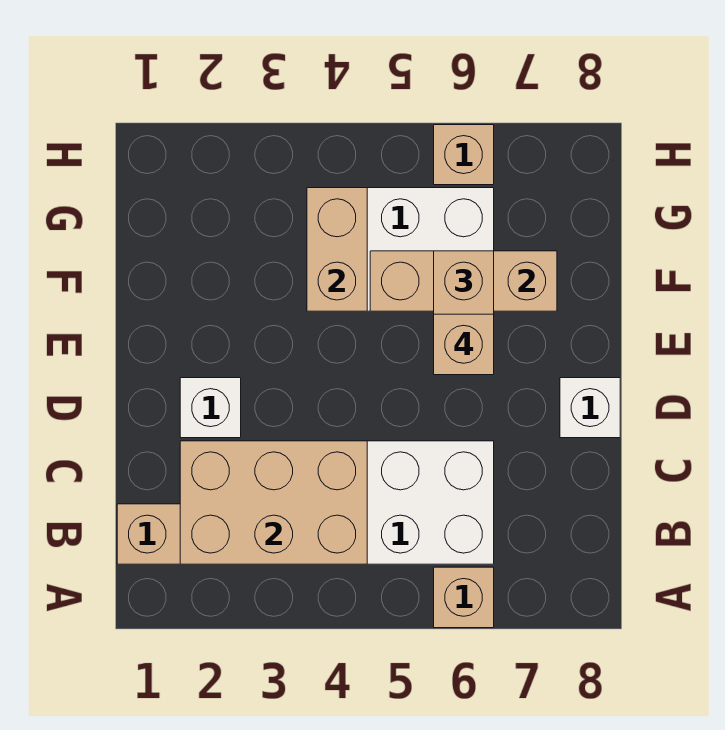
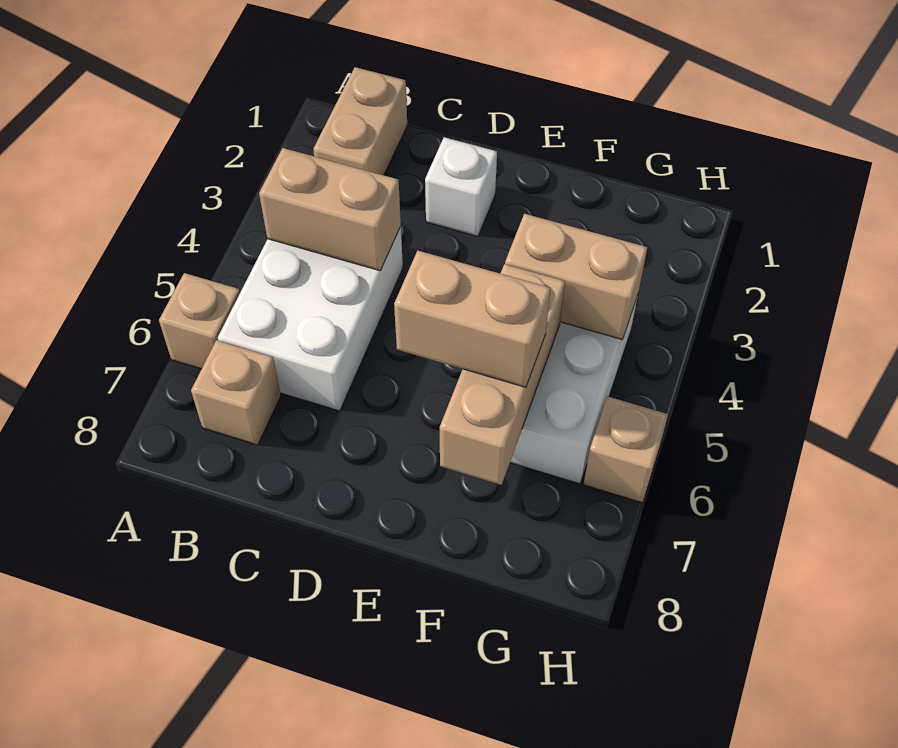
tan 2x3 brick [180,441,367,564] -> tan 1x2 brick [259,148,401,271]
white 1x1 brick [560,378,620,438] -> none
tan 1x1 brick [434,314,494,375] -> tan 1x1 brick moved to [191,340,281,445]

